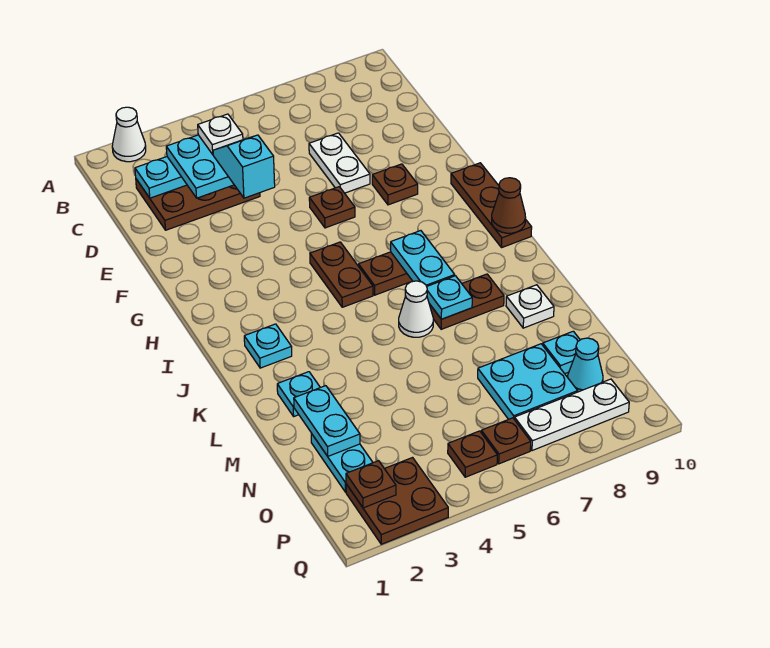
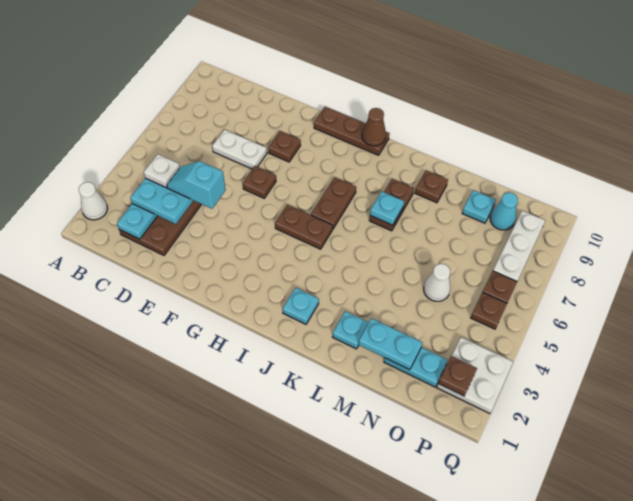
cyan 1x2 plate [391,231,455,286] -> none
white 1x1 cone [399,281,433,337] -> white 1x1 cone moved to [424,264,450,301]
white 1x1 plate [506,285,554,328] -> brown 1x1 plate [415,170,448,203]
cyan 2x2 plate [478,344,578,419] -> none
brown 2x2 plate [346,458,448,544] -> white 2x2 plate [437,337,513,414]

